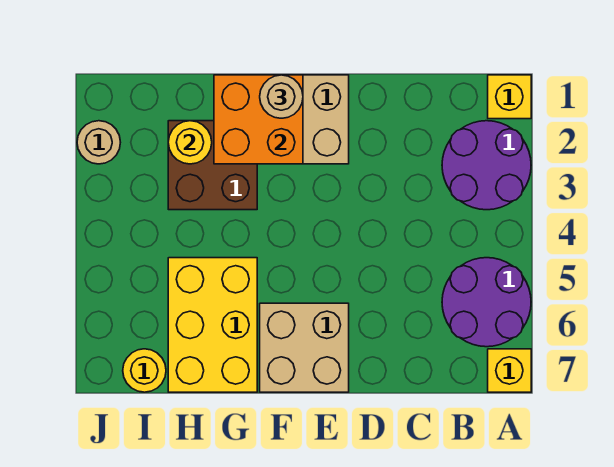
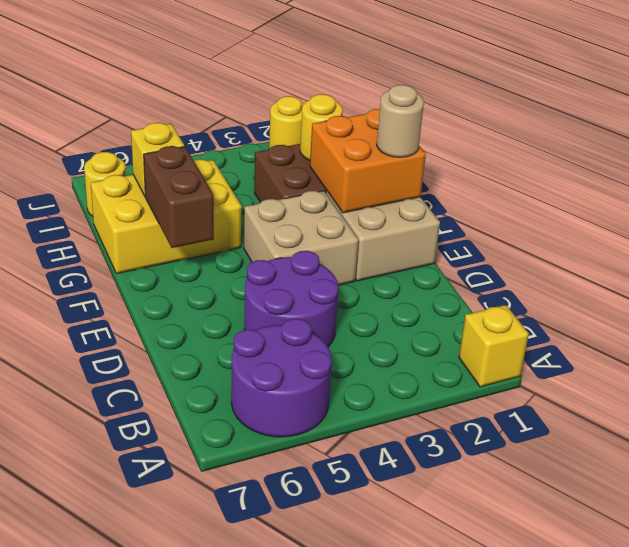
purple 2x2 round brick [442,121,531,210] -> purple 2x2 round brick moved to [244,251,339,347]
yellow 1x1 brick [488,349,531,392] -> yellow 1x1 brick moved to [131,123,184,196]
tan 2x2 brick [260,303,349,392] -> tan 2x2 brick moved to [244,191,359,285]
none -> brown 1x2 brick [144,146,214,248]
tan 1x1 round brick [77,121,120,164] -> yellow 1x1 round brick [269,96,304,149]

